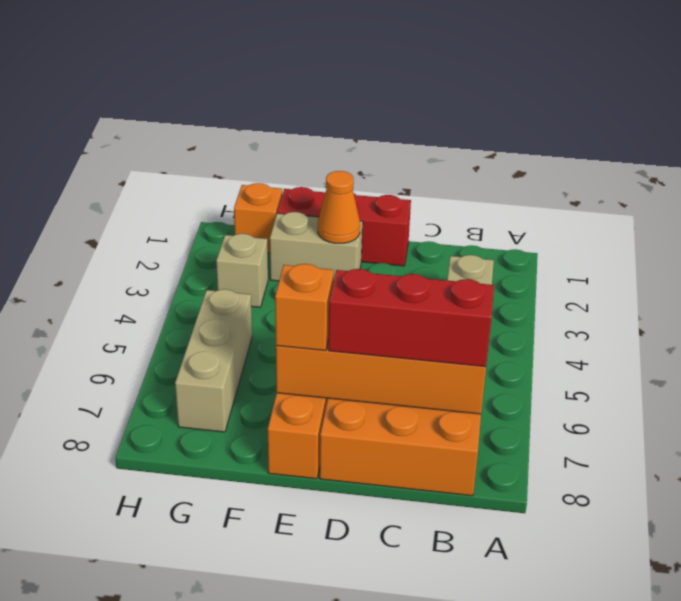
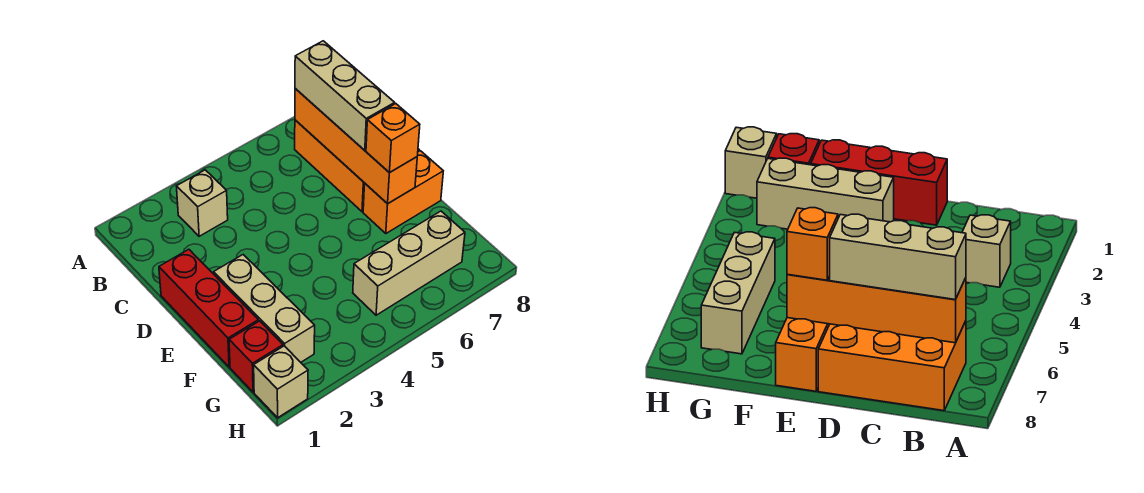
red 1x3 brick [329,269,494,367] -> tan 1x3 brick [295,41,395,150]
tan 1x2 brick [270,212,363,281] -> tan 1x3 brick [214,255,315,362]
orange 1x1 cone [318,171,360,243] -> none
orange 1x1 brick [234,183,282,253] -> red 1x1 brick [229,321,283,392]
tan 1x1 brick [216,234,268,307] -> tan 1x1 brick moved to [254,346,308,418]

